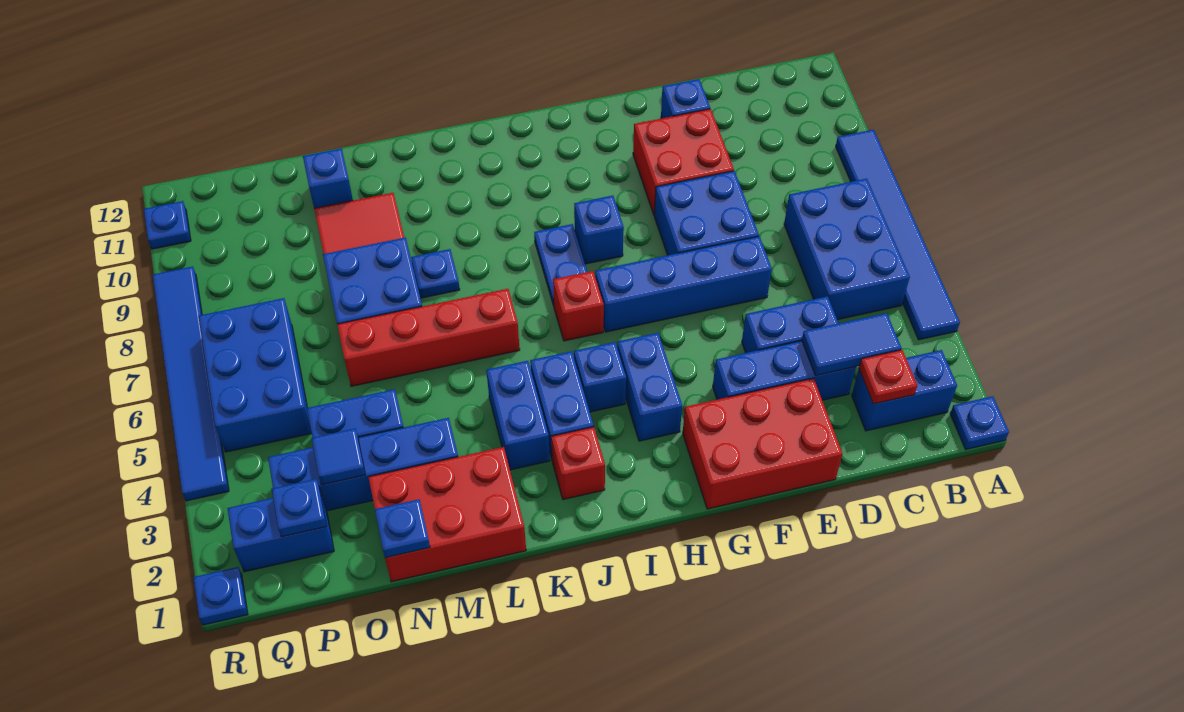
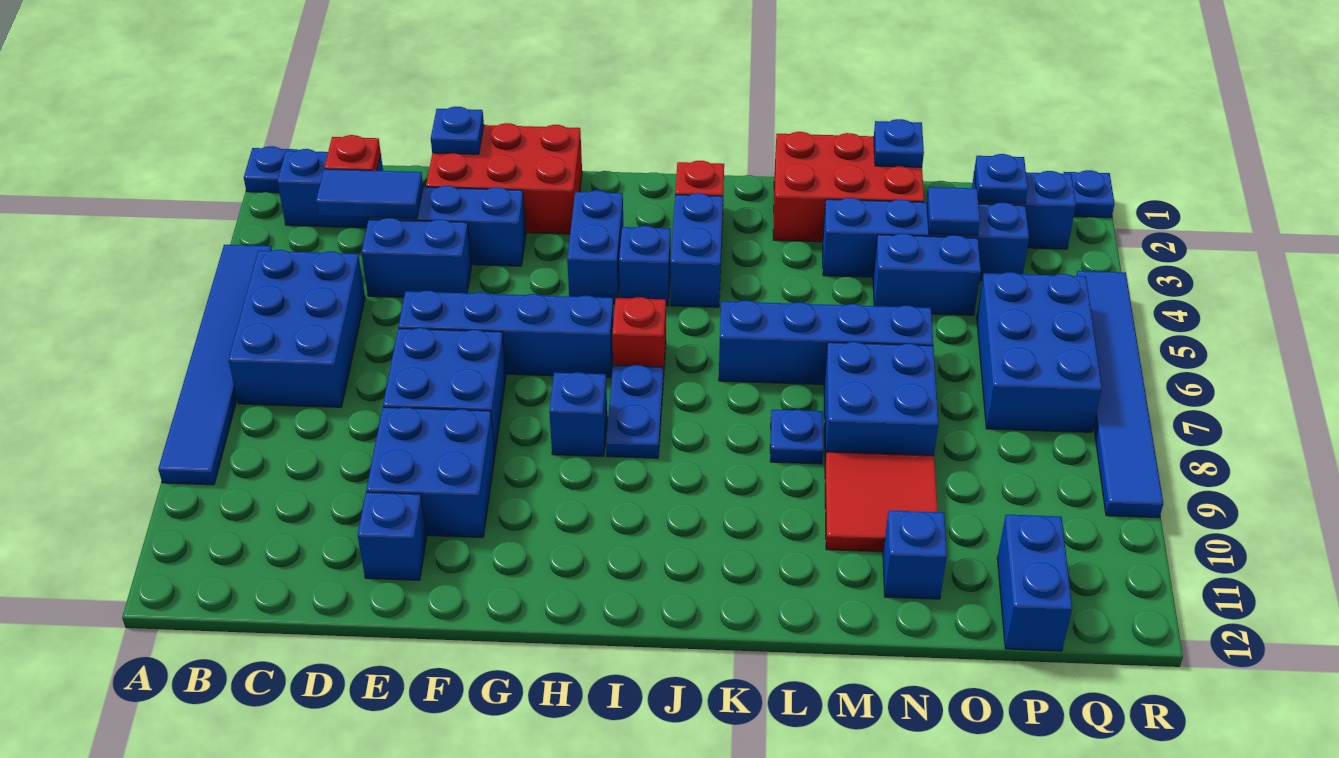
red 2x2 brick [633,109,734,215] -> blue 2x2 brick [366,407,495,538]
blue 1x2 brick [486,361,550,470] -> blue 1x2 brick moved to [997,515,1072,651]
red 1x4 brick [337,289,520,386] -> blue 1x4 brick [719,301,933,385]
blue 1x1 plate [144,201,191,249] -> blue 1x1 plate moved to [431,107,484,154]

